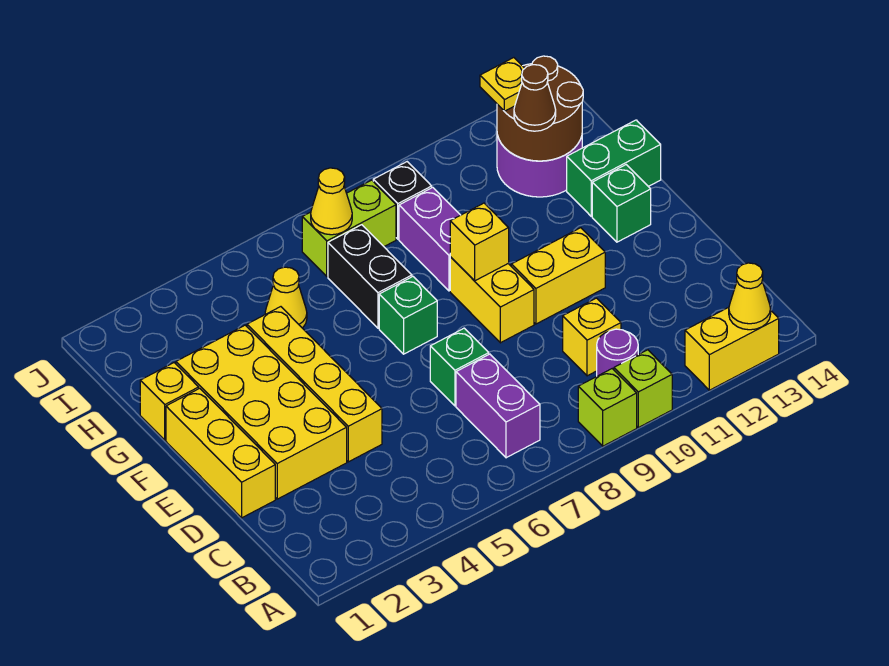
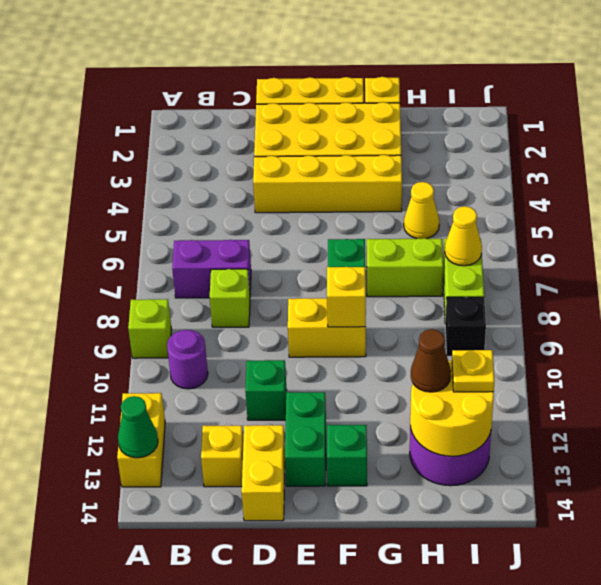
lime 1x1 brick [614,350,672,428] -> lime 1x1 brick moved to [210,269,250,327]
yellow 1x1 cone [729,263,771,330] -> green 1x1 cone [118,396,158,458]
yellow 1x1 brick [563,298,621,376] -> yellow 1x1 brick moved to [201,426,243,487]
green 1x1 brick [430,328,489,406] -> green 1x1 brick moved to [245,360,287,420]
yellow 1x2 brick [511,228,605,324] -> yellow 1x2 brick moved to [242,425,285,521]
black 1x2 brick [328,225,412,328] -> lime 1x2 brick [367,238,443,297]
purple 1x2 brick [399,187,460,291] -> none
green 1x2 brick [567,120,661,216] -> green 1x2 brick moved to [285,392,326,486]
brown 2x2 round brick [497,56,583,161] -> yellow 2x2 round brick [410,361,494,456]

